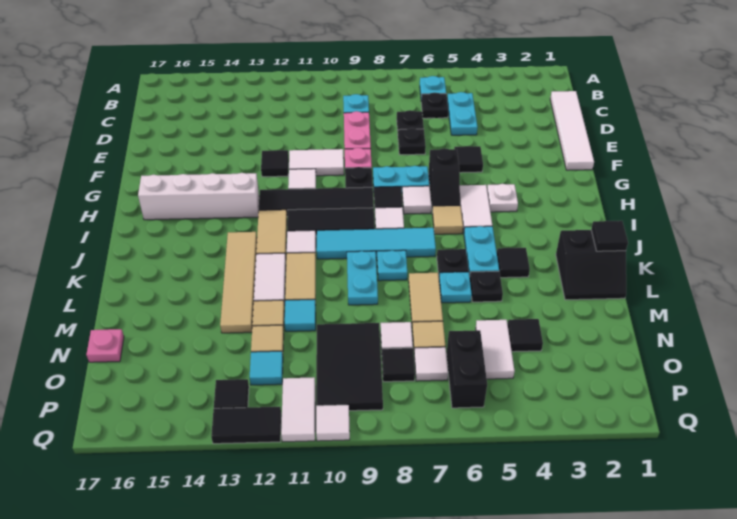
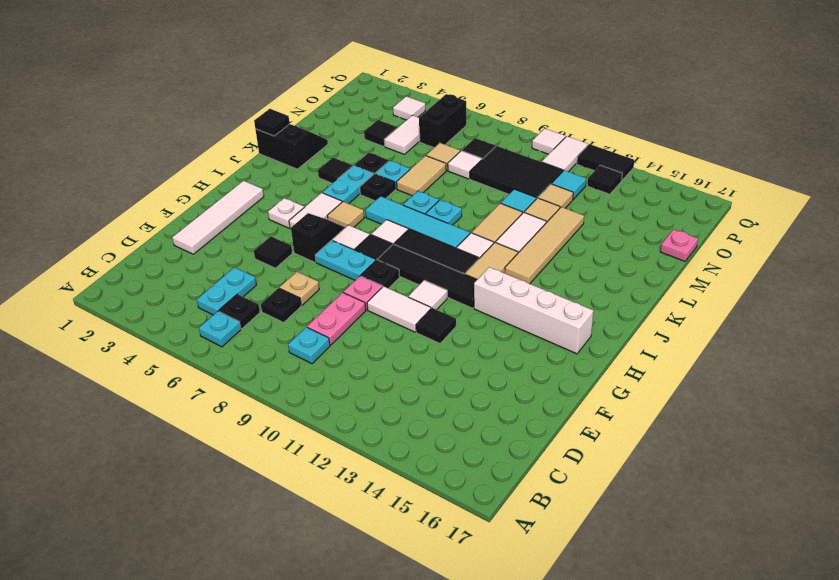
white 1x4 tile [550,91,594,170] -> white 1x4 tile moved to [172,181,264,254]
black 1x1 plate [398,128,426,155] -> tan 1x1 plate [279,272,319,305]
cyan 1x2 plate [347,251,378,305] -> cyan 1x1 plate [426,200,462,225]
black 2x3 tile [316,323,383,411] -> black 2x3 tile turned to [470,146,563,199]
white 1x1 tile [414,347,448,381] -> white 1x1 tile moved to [393,96,425,120]

